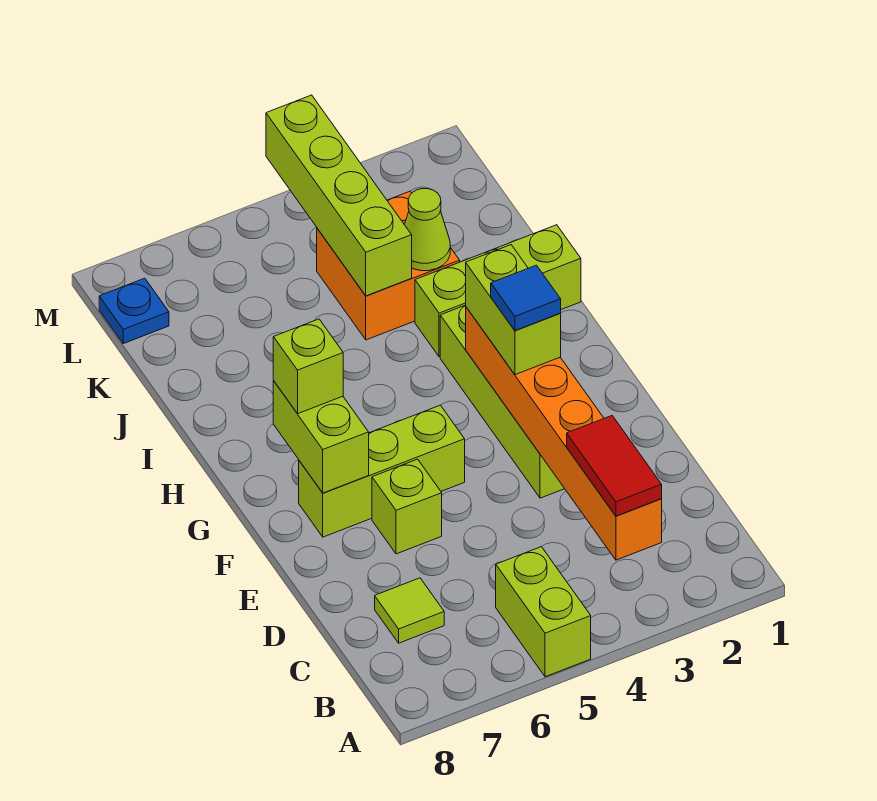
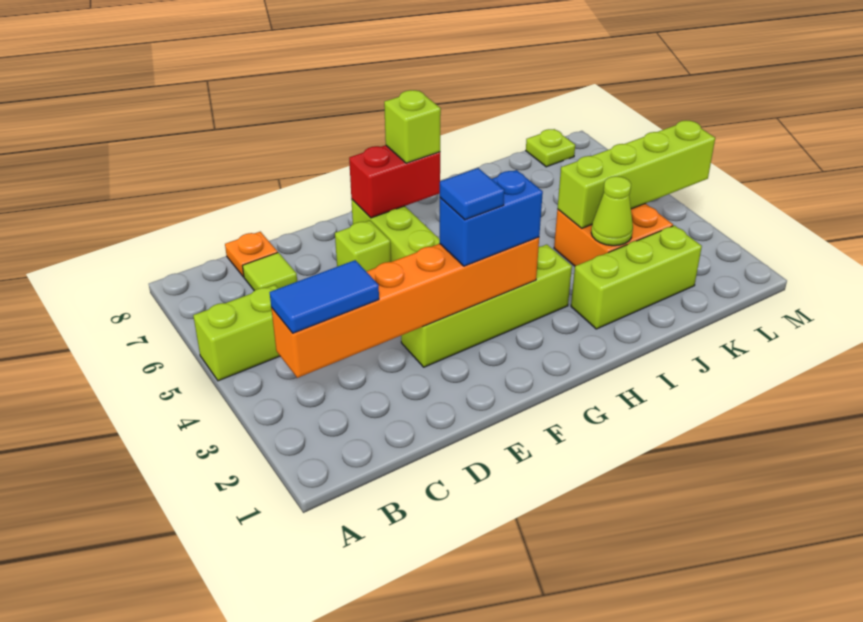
red 1x2 tile [567,416,662,516] -> blue 1x2 tile [270,260,379,333]
none -> orange 1x1 plate [225,232,278,277]
lime 1x2 brick [466,245,561,375] -> blue 1x2 brick [440,170,543,266]
lime 1x2 brick [273,381,369,493] -> red 1x2 brick [349,145,440,218]
lime 1x3 brick [415,225,581,357] -> lime 1x3 brick turned to [571,225,702,329]
blue 1x1 plate [99,278,169,344] -> lime 1x1 plate [526,129,575,167]

